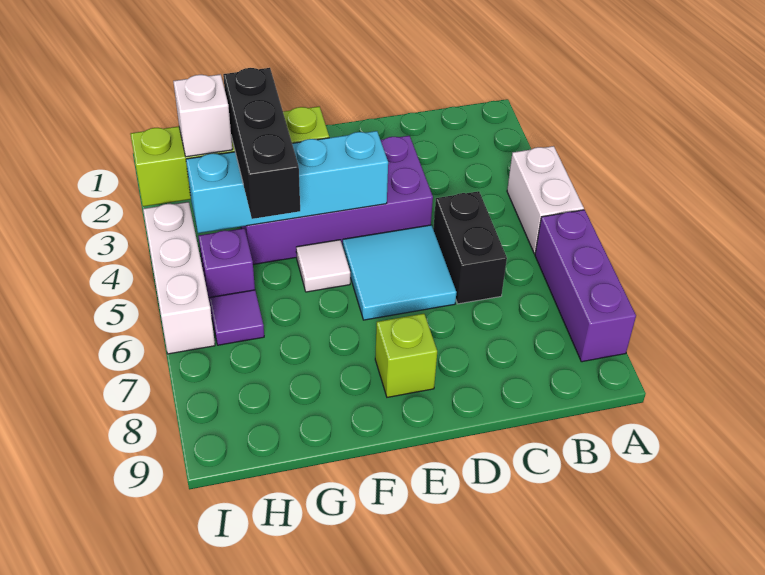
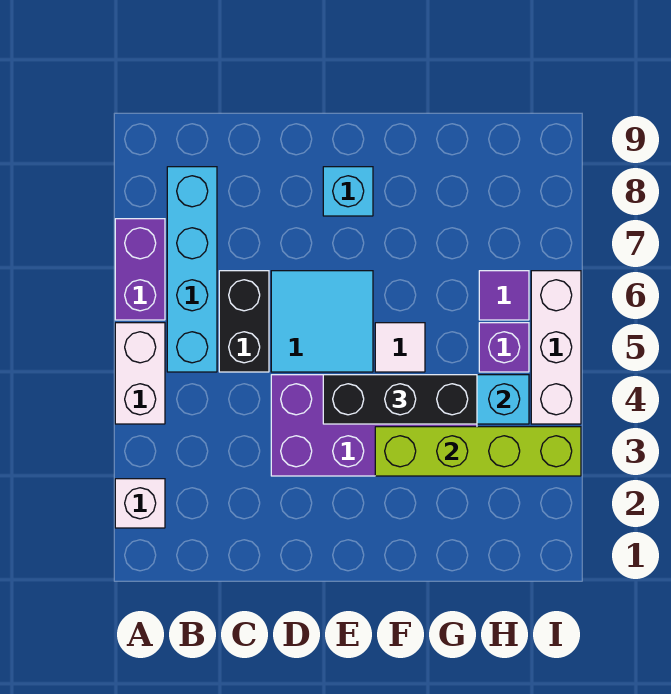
purple 1x3 brick [535,210,636,362] -> purple 1x2 brick [115,219,165,320]
none -> cyan 1x4 brick [167,167,217,372]
lime 1x1 brick [375,314,437,397] -> cyan 1x1 brick [323,167,373,216]
black 1x3 brick [223,68,300,219] -> black 1x3 brick turned to [323,375,477,424]
white 1x1 brick [173,74,232,157] -> white 1x1 brick moved to [115,479,165,528]

